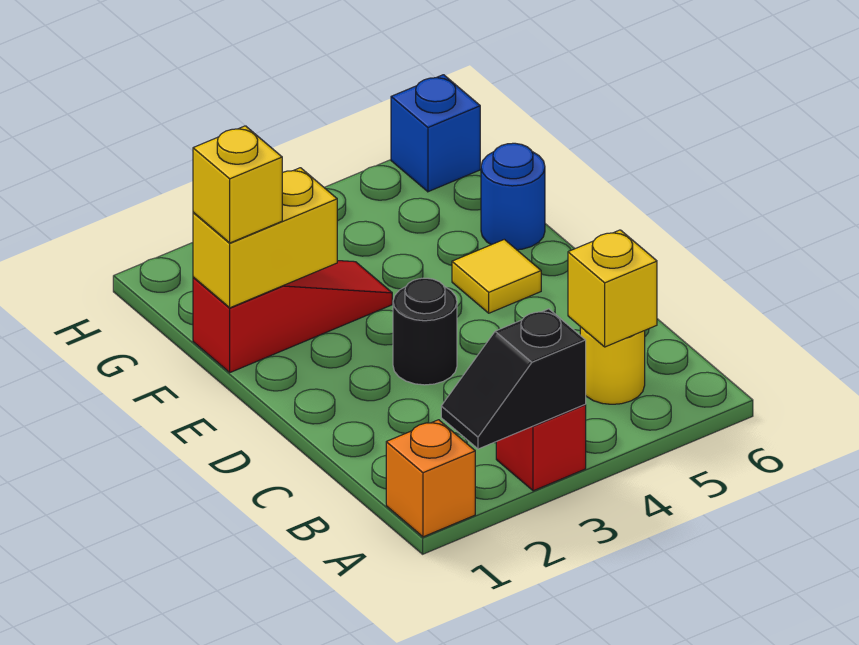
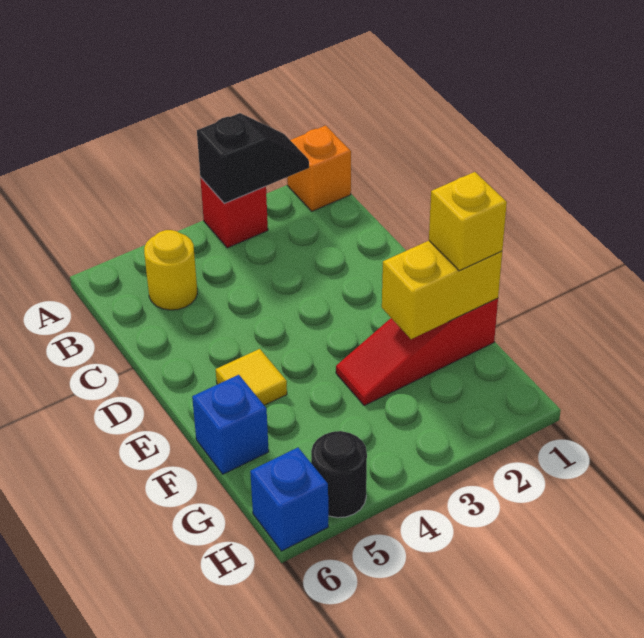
yellow 1x1 brick [568,230,657,347] -> none
black 1x1 round brick [393,278,457,385] -> black 1x1 round brick moved to [311,431,367,518]
blue 1x1 round brick [481,143,545,250] -> blue 1x1 brick [192,375,269,474]

